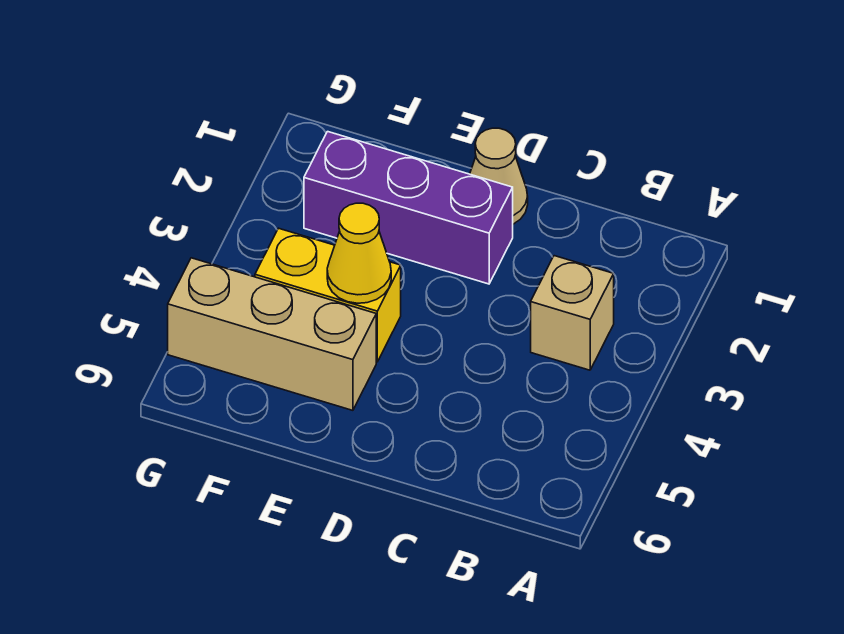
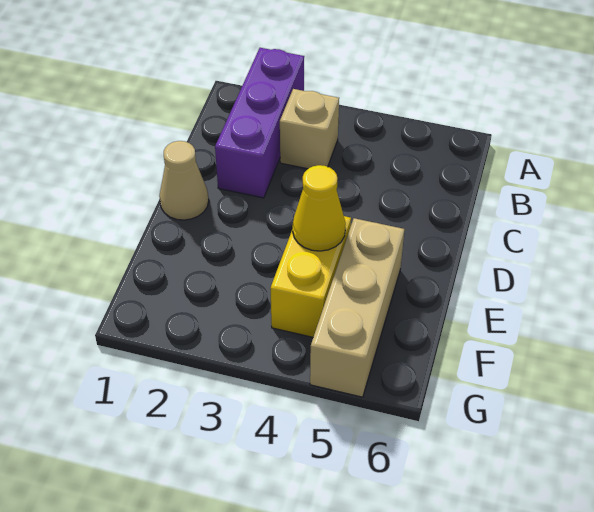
purple 1x3 brick [304,132,513,284] -> purple 1x3 brick moved to [215,48,304,198]

